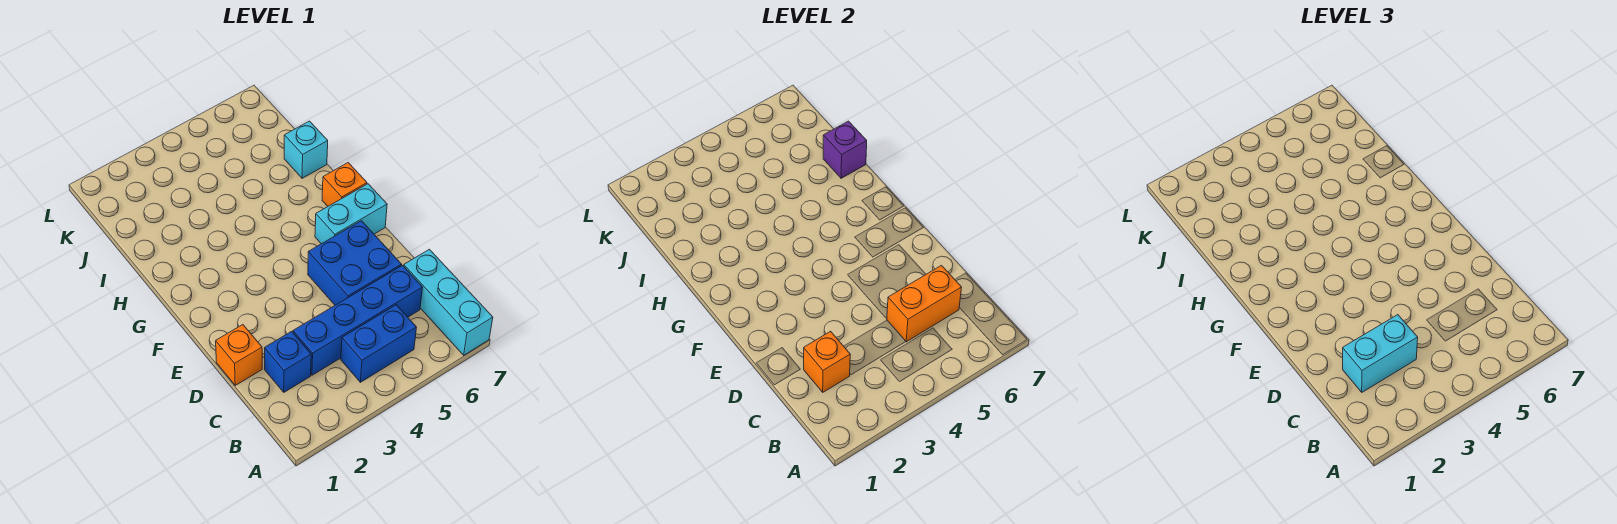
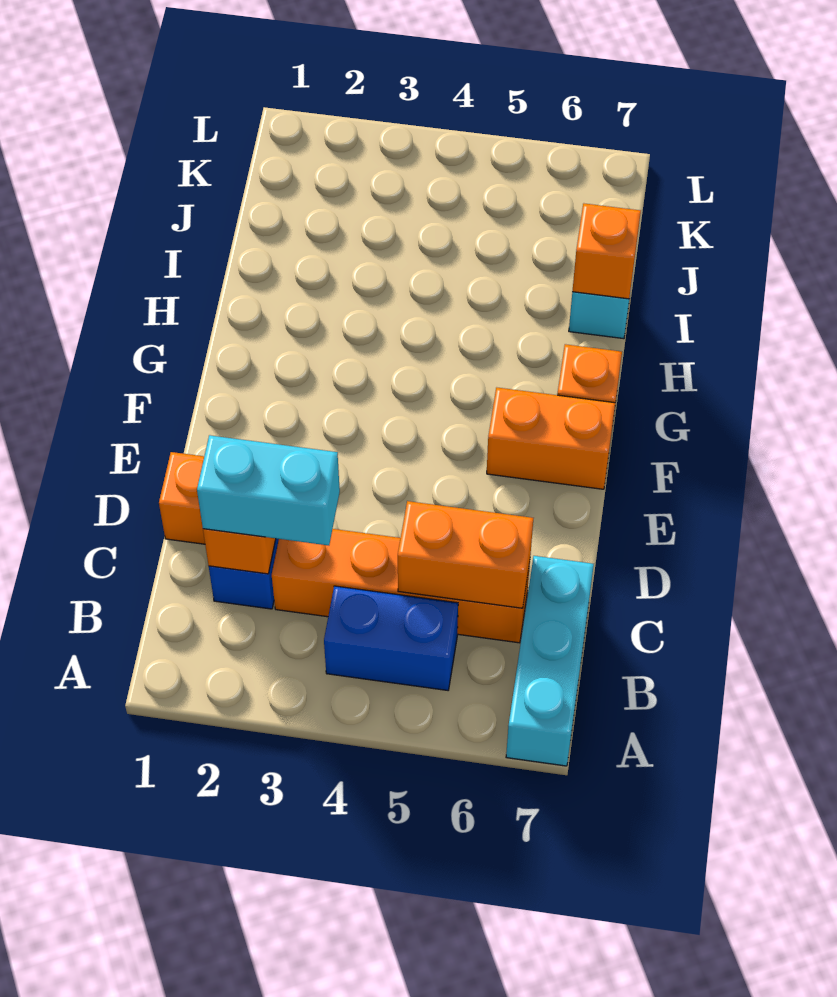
blue 1x4 brick [293,265,423,375] -> orange 1x4 brick [272,529,530,643]
blue 2x2 brick [308,221,402,305] -> none
cyan 1x2 brick [315,184,387,244] -> orange 1x2 brick [487,388,615,489]
purple 1x1 brick [823,121,867,178] -> orange 1x1 brick [572,204,641,299]

